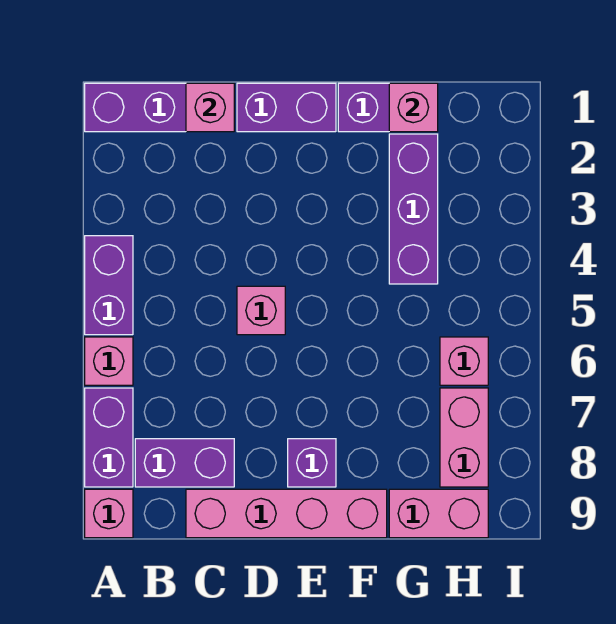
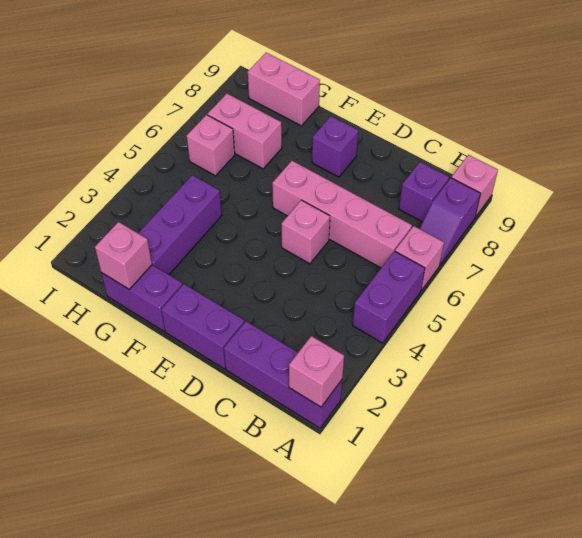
purple 1x2 brick [85,388,133,487] -> purple 1x2 slope [419,178,480,265]
purple 1x2 brick [135,439,234,487] -> purple 1x1 brick [399,162,449,222]
pink 1x1 brick [186,83,234,132] -> pink 1x1 brick moved to [289,336,344,407]
pink 1x4 brick [186,489,387,538] -> pink 1x4 brick moved to [272,161,412,268]
pink 1x2 brick [440,388,488,487] -> pink 1x2 brick turned to [208,94,282,169]

